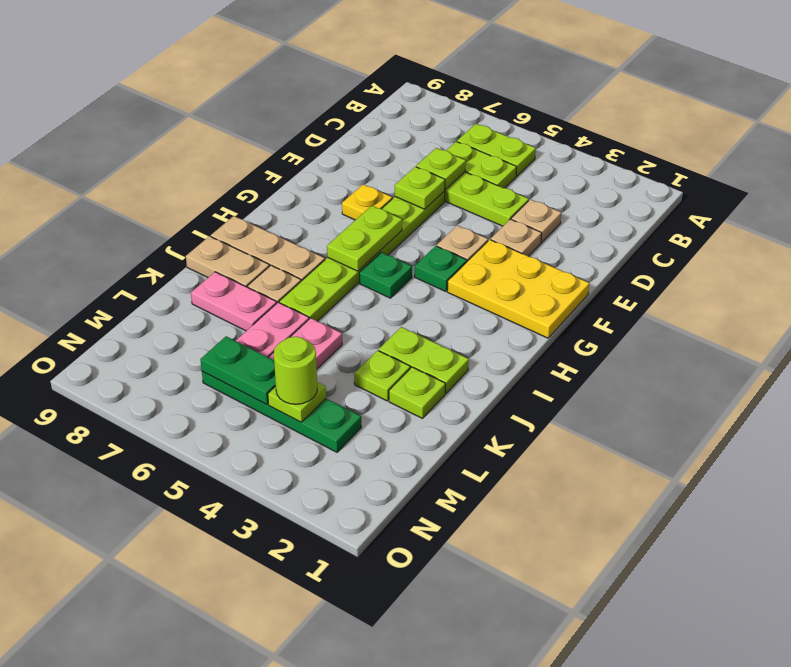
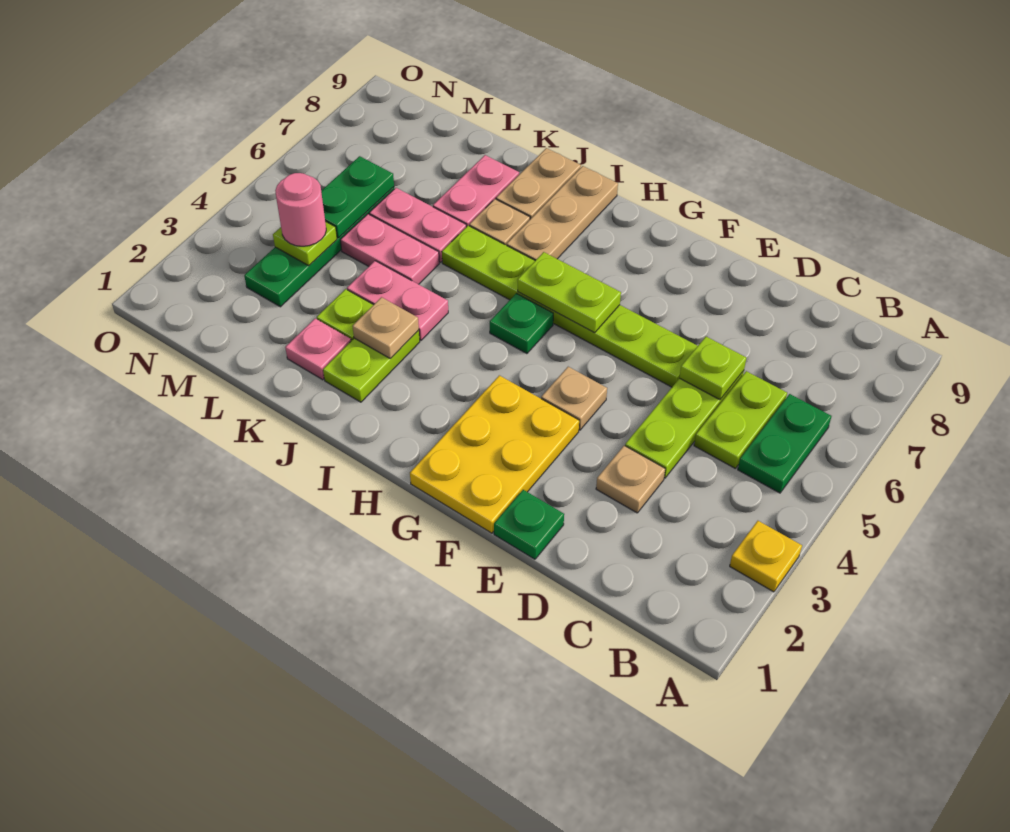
lime 1x2 plate [457,124,536,176] -> green 1x2 plate [738,394,831,493]
tan 1x1 plate [491,219,542,256] -> tan 1x1 plate moved to [353,297,419,359]
lime 1x1 plate [395,167,445,209] -> none
yellow 1x1 plate [342,185,392,220] -> yellow 1x1 plate moved to [730,521,802,592]
green 1x1 plate [415,246,467,292] -> green 1x1 plate moved to [494,490,564,559]
none -> pink 1x2 plate [347,261,448,340]
lime 1x1 plate [389,367,445,418] -> pink 1x1 plate [285,318,351,380]
lime 1x1 round brick [274,337,317,404] -> pink 1x1 round brick [275,173,326,246]

